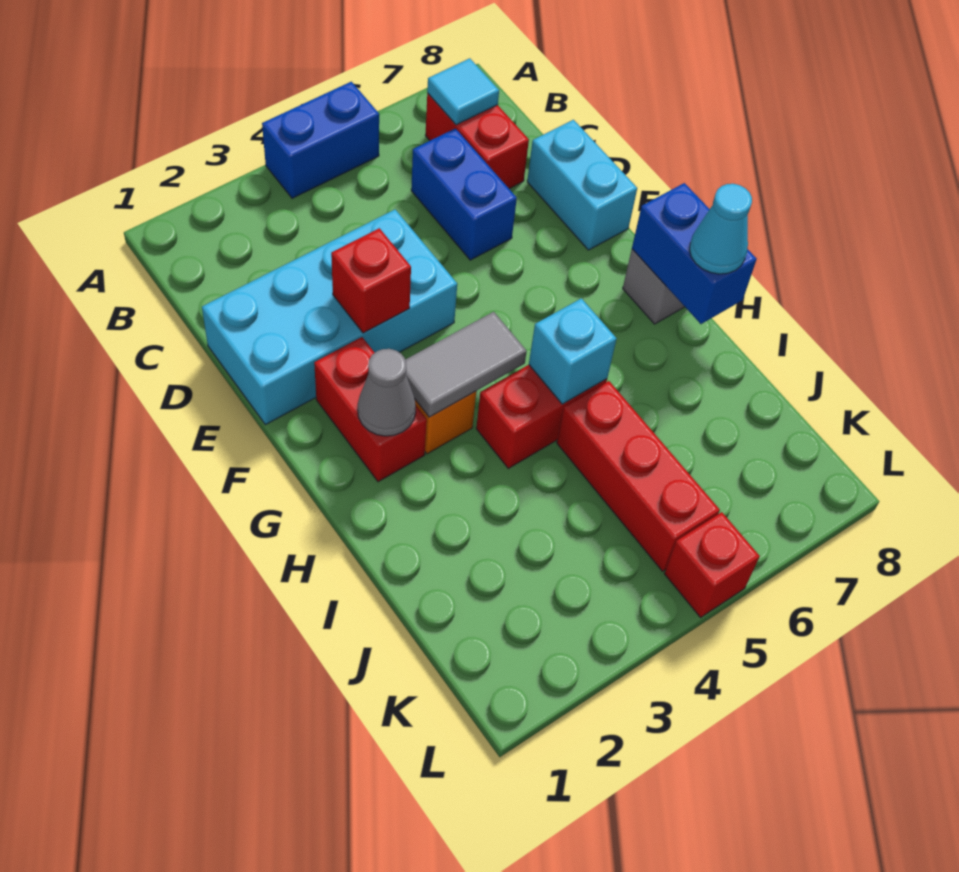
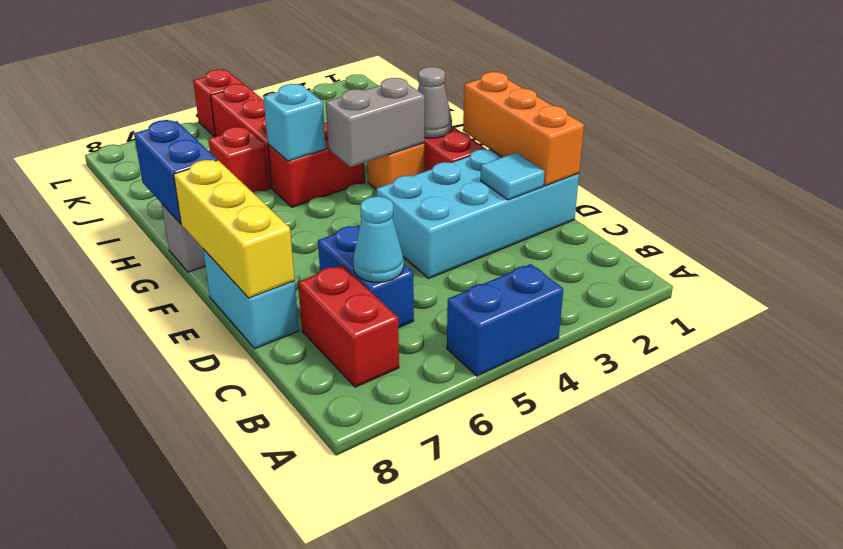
cyan 1x1 tile [427,58,499,125] -> cyan 1x1 tile moved to [481,152,545,200]
none -> orange 1x3 brick [463,72,584,186]
none -> yellow 1x3 brick [174,160,295,298]
red 1x1 brick [331,228,411,333] -> red 1x1 brick moved to [208,127,269,193]
grey 1x2 tile [405,312,527,417] -> grey 1x2 brick [326,78,425,167]
cyan 1x1 cone [690,184,752,274] -> cyan 1x1 cone moved to [353,196,404,282]

